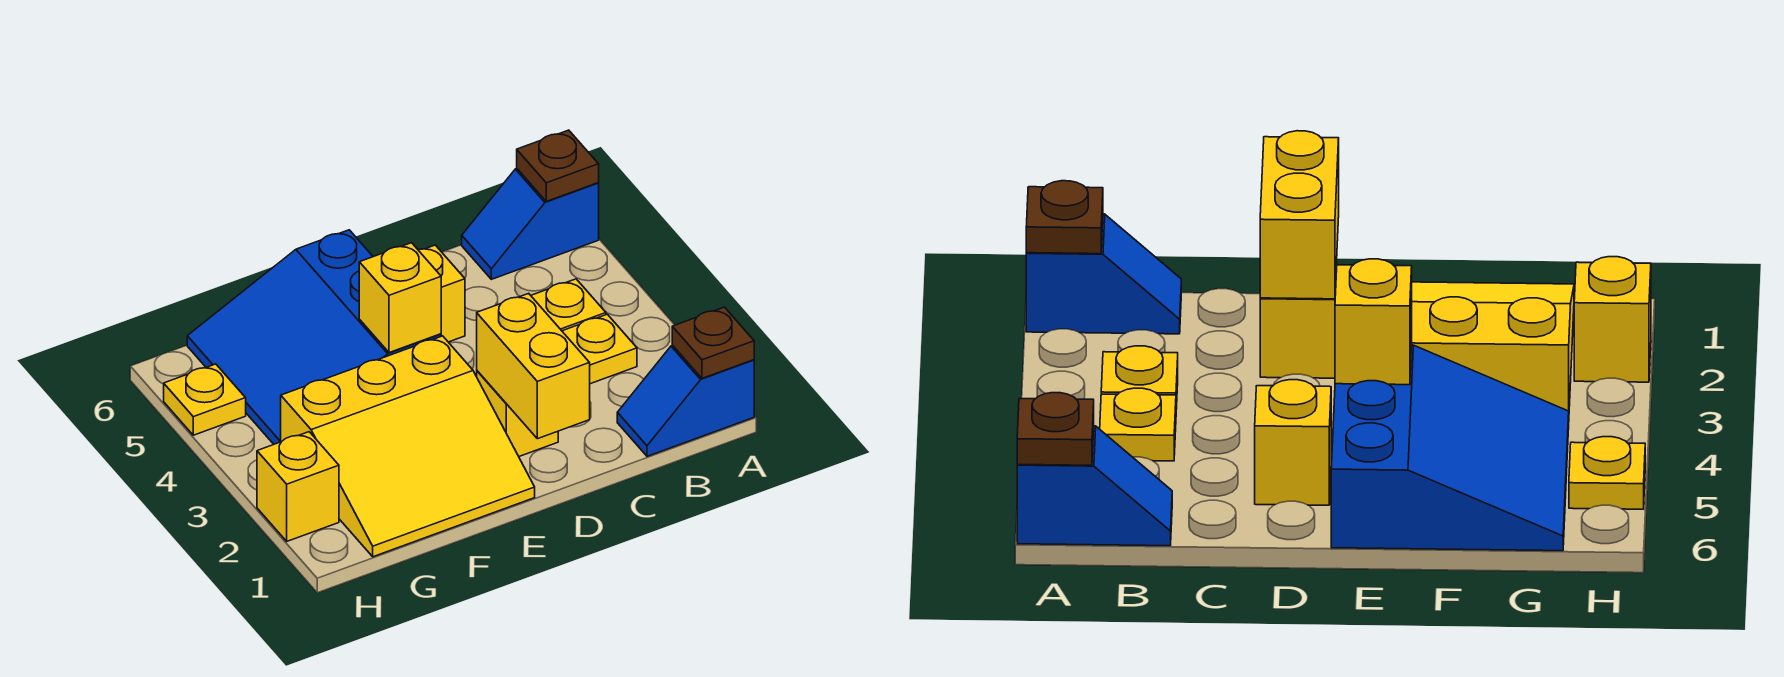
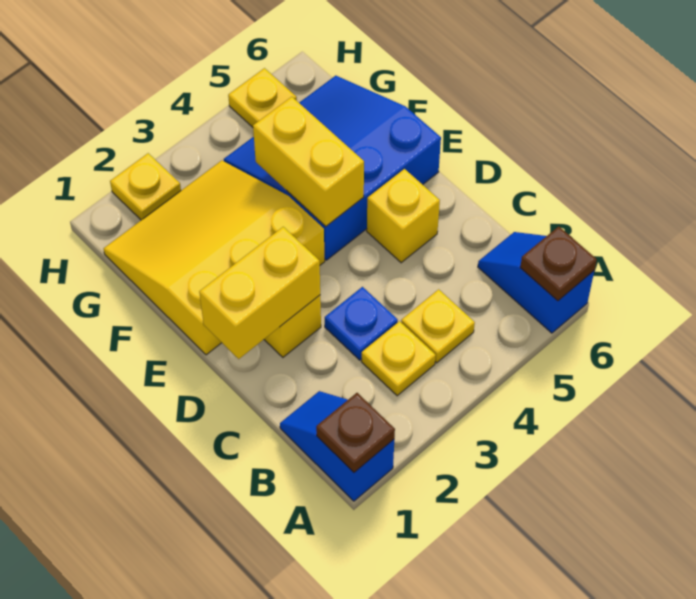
none -> blue 1x1 plate [325,287,398,360]
yellow 3x3 slope [281,336,535,557] -> yellow 3x3 slope turned to [104,160,325,355]
yellow 1x1 brick [359,243,441,353] -> yellow 1x2 brick [253,97,364,226]
yellow 1x1 brick [257,432,339,541] -> yellow 1x1 plate [110,153,181,220]

